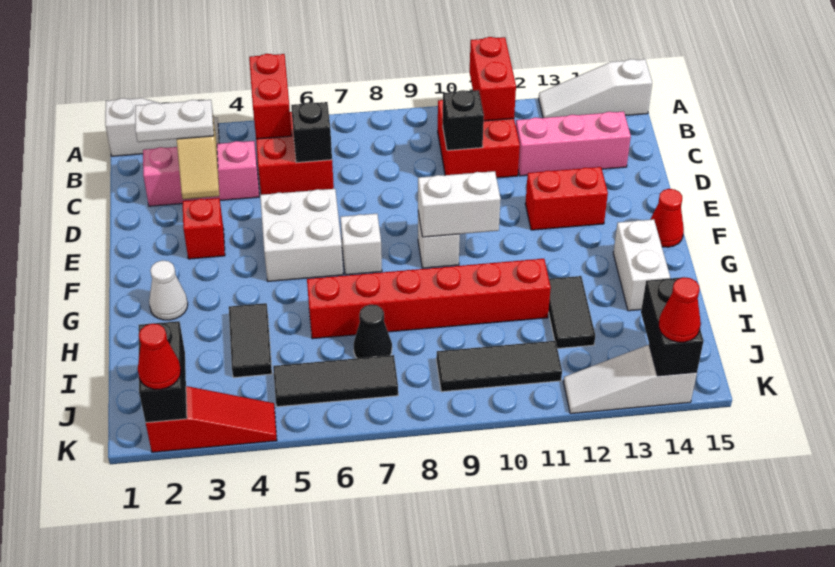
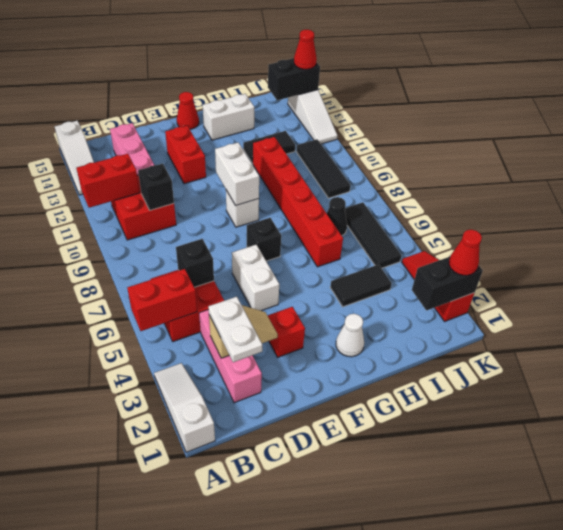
white 2x2 brick [260,189,343,281] -> white 1x2 brick [232,245,279,311]
white 1x1 brick [340,214,382,275] -> black 1x1 brick [247,218,281,261]

